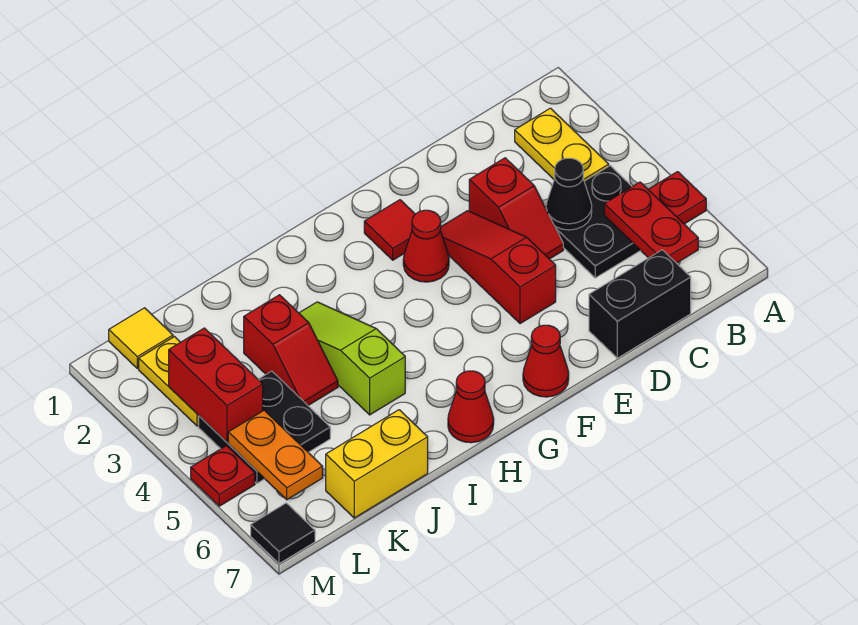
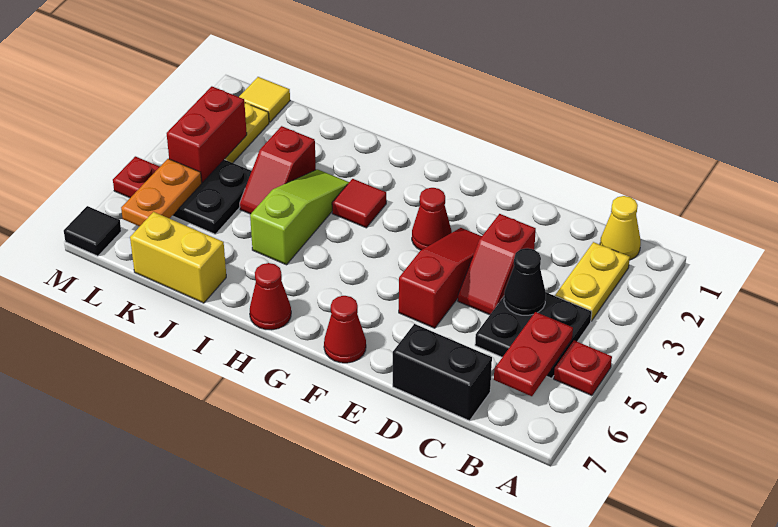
none -> yellow 1x1 cone [600,196,641,260]
red 1x1 tile [364,200,415,260] -> red 1x1 tile moved to [332,179,386,228]

